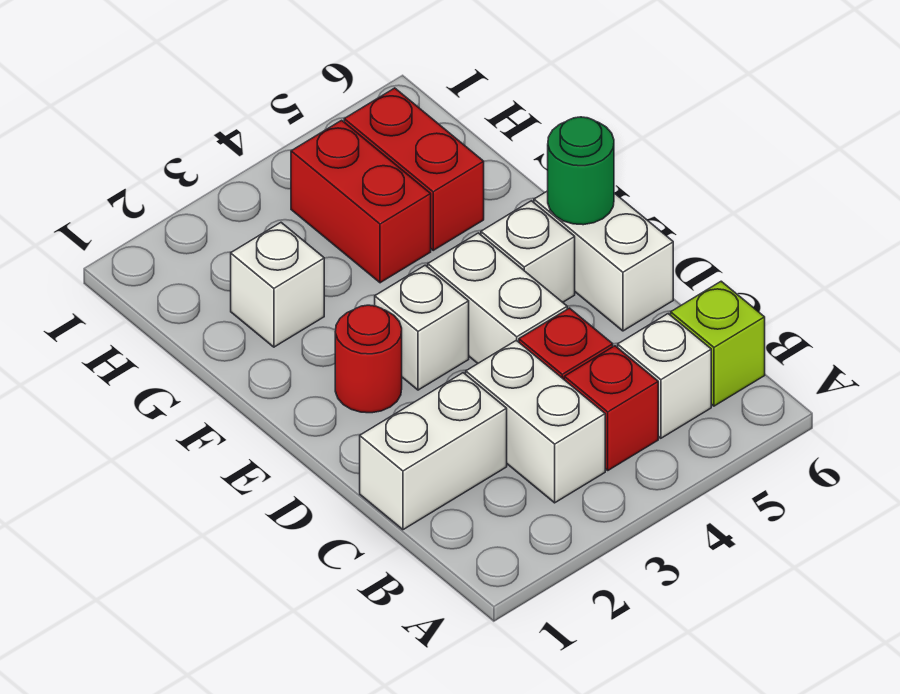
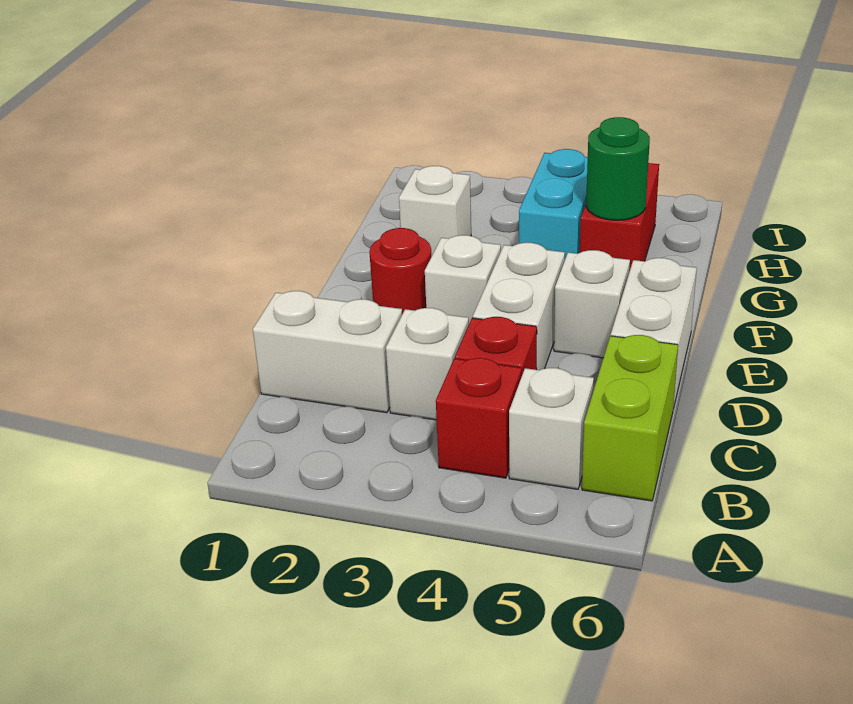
white 1x2 brick [466,340,605,503] -> white 1x1 brick [386,308,469,420]
lime 1x1 brick [671,281,765,406] -> lime 1x2 brick [582,335,678,501]
green 1x1 round brick [548,117,614,225] -> green 1x1 round brick moved to [586,117,650,220]
red 1x2 brick [291,120,431,283] -> cyan 1x2 brick [519,149,588,259]

